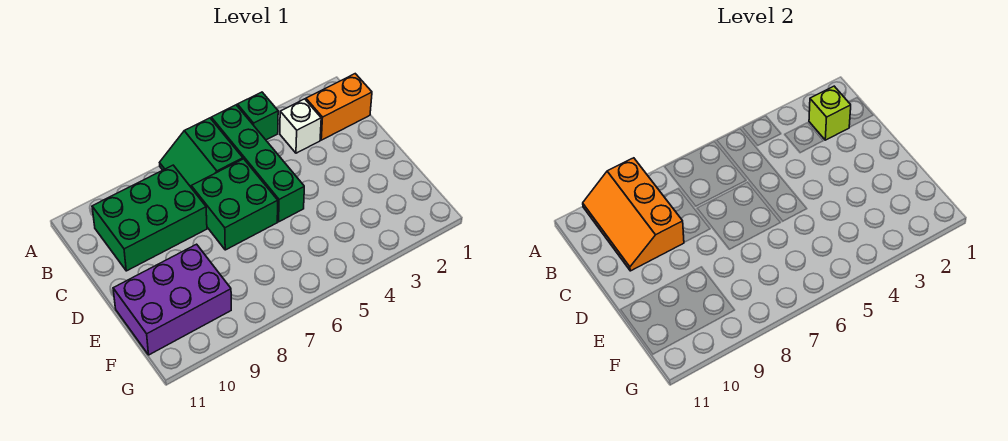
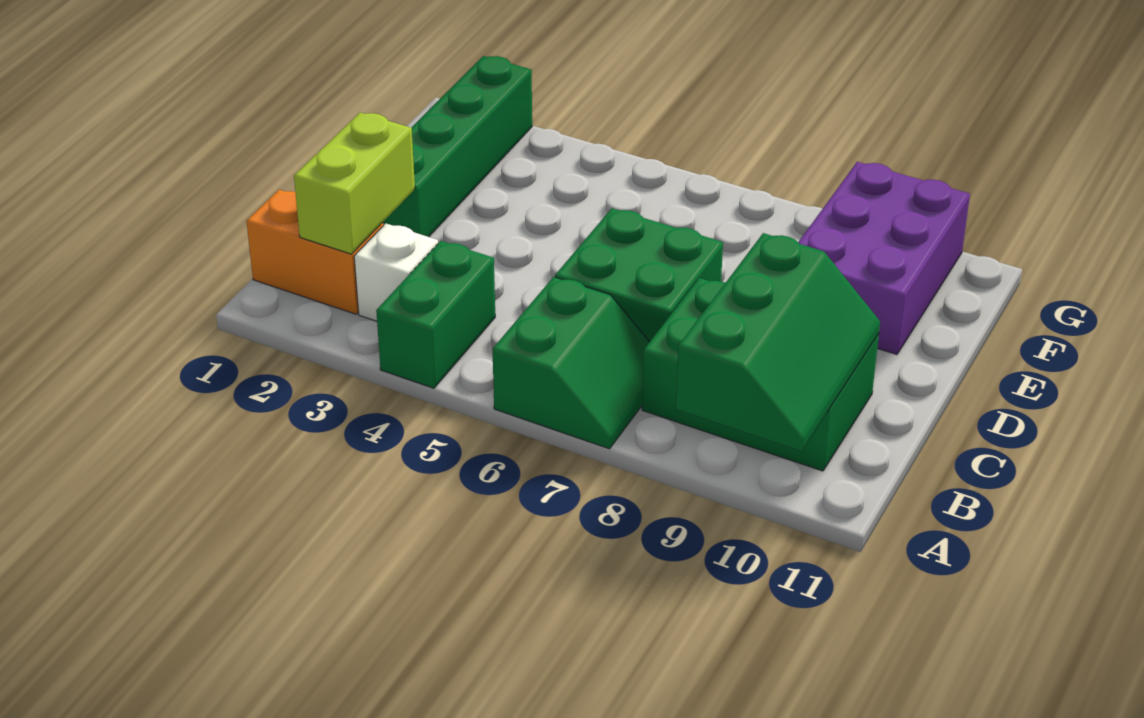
green 1x1 brick [237,92,278,140] -> green 1x2 brick [376,241,495,388]
green 1x4 brick [211,105,304,222] -> green 1x4 brick moved to [383,56,532,237]
orange 2x3 slope [583,158,684,271] -> green 2x3 slope [676,233,880,451]
lime 1x1 brick [809,86,851,140] -> lime 1x2 brick [294,112,415,254]
purple 2x3 brick [113,244,231,355] -> purple 2x3 brick turned to [799,162,970,354]

